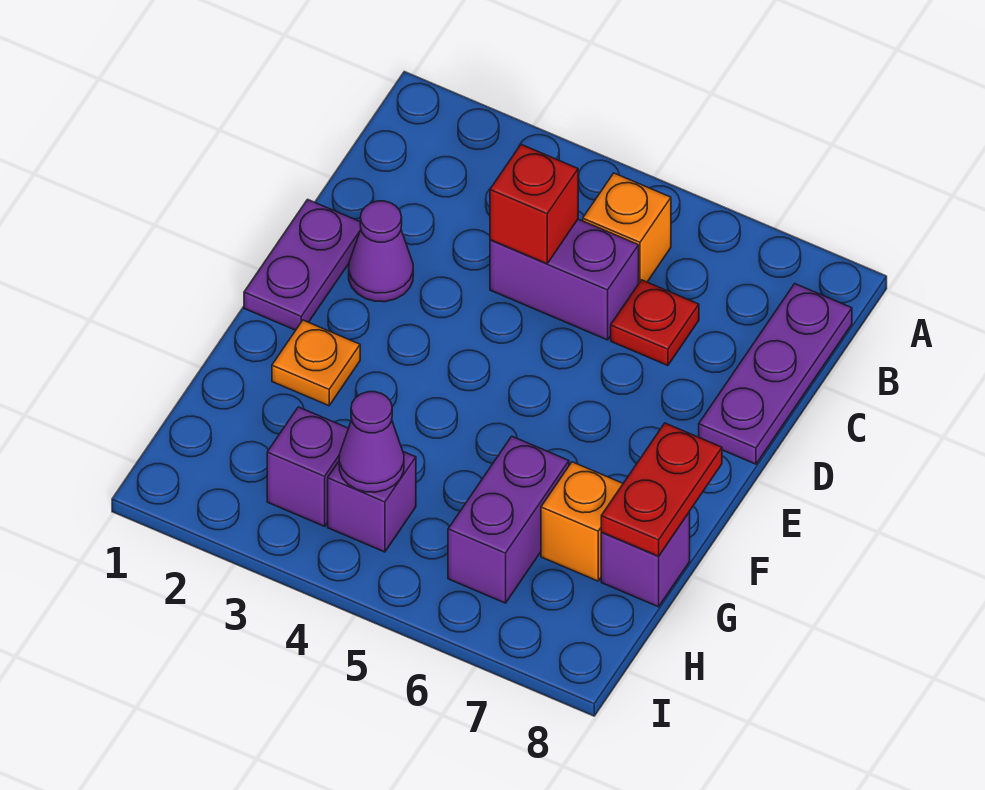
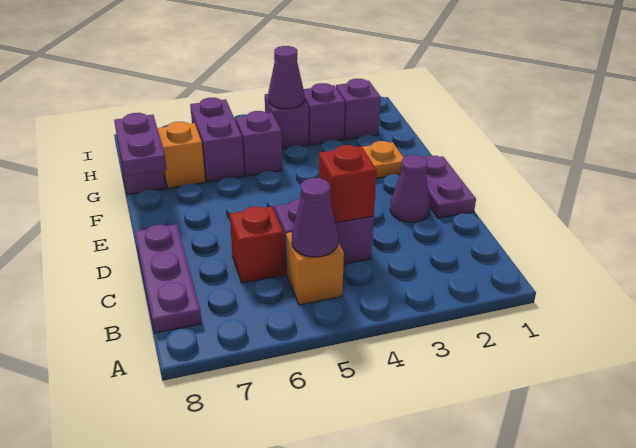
none -> purple 1x1 cone [292,178,338,257]
red 1x1 plate [611,280,699,366] -> red 1x1 brick [230,206,284,283]
red 1x2 plate [601,423,722,556] -> purple 1x2 plate [114,113,167,176]
none -> purple 1x1 brick [236,111,282,176]
none -> purple 1x1 brick [336,79,381,140]

